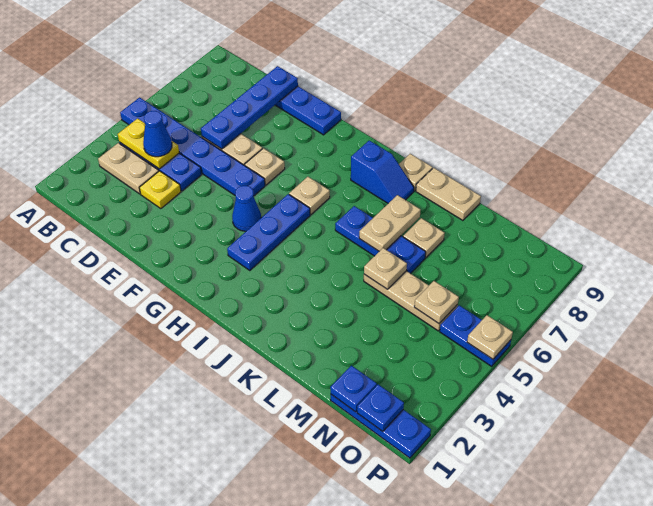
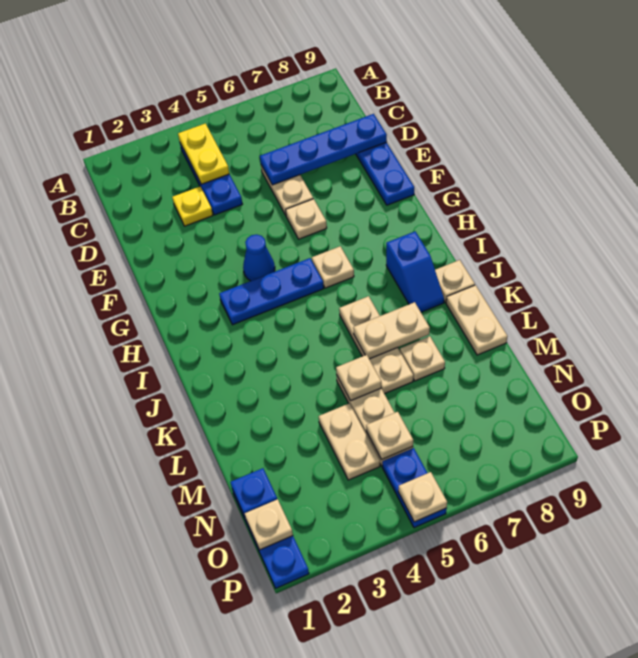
blue 1x6 plate [120,97,265,196] -> none
tan 1x2 plate [98,143,159,194] -> tan 1x2 plate moved to [319,403,380,480]
blue 1x1 cone [143,111,172,157] -> none
blue 1x3 plate [335,206,426,274] -> tan 1x3 plate [339,296,413,394]
blue 1x1 plate [357,384,404,431] -> tan 1x1 plate [245,499,293,550]

